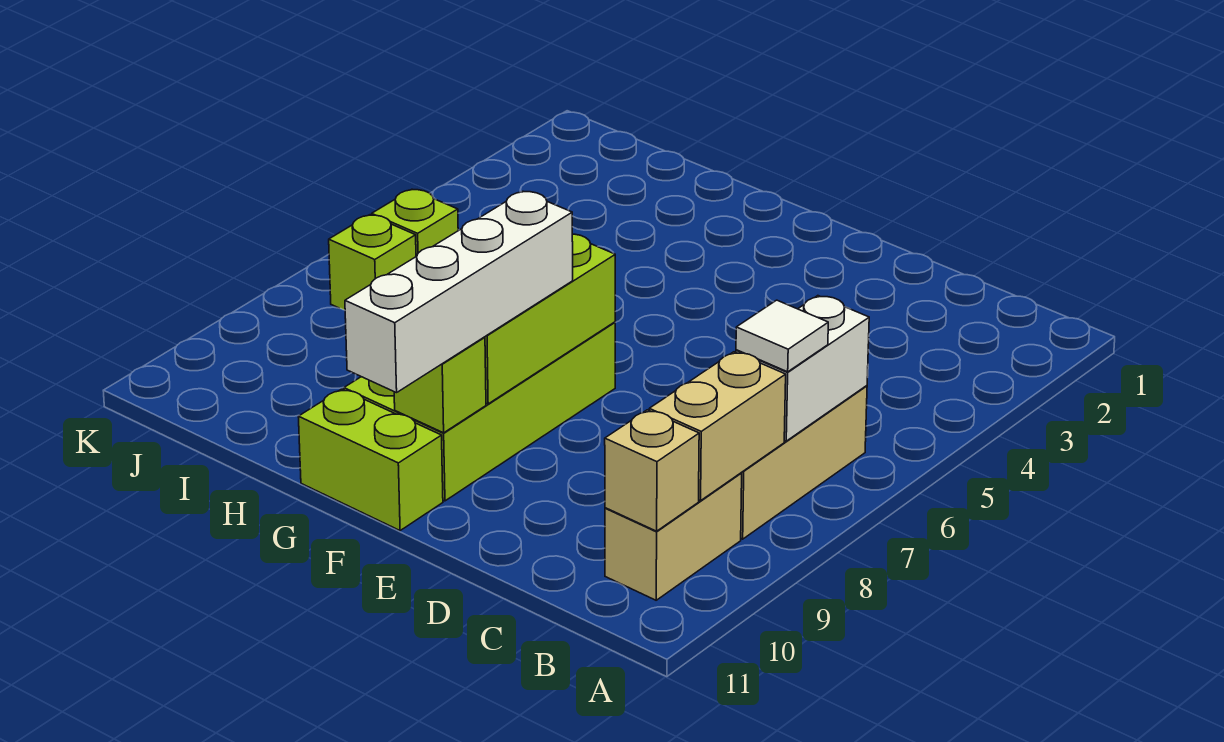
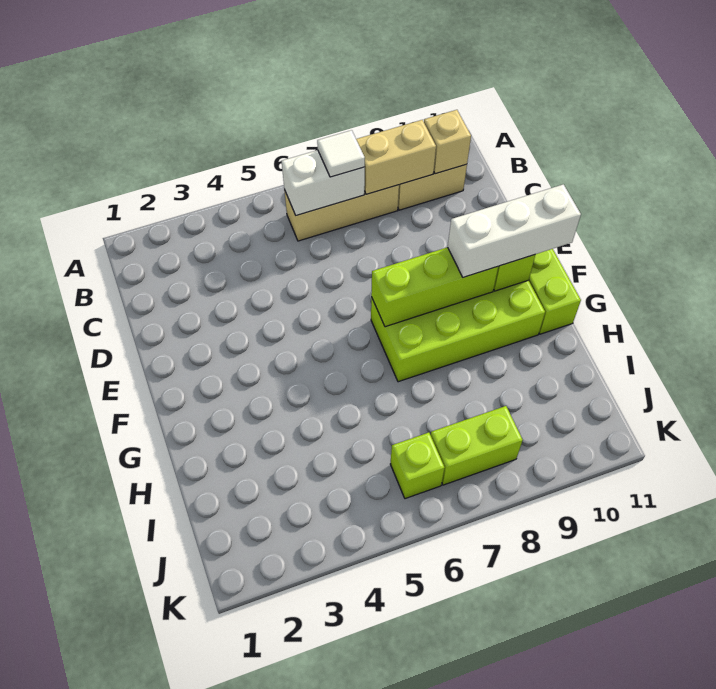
white 1x4 brick [345,191,573,393] -> white 1x3 brick [448,184,581,277]
lime 1x1 brick [329,215,416,310] -> lime 1x2 brick [431,406,523,485]

